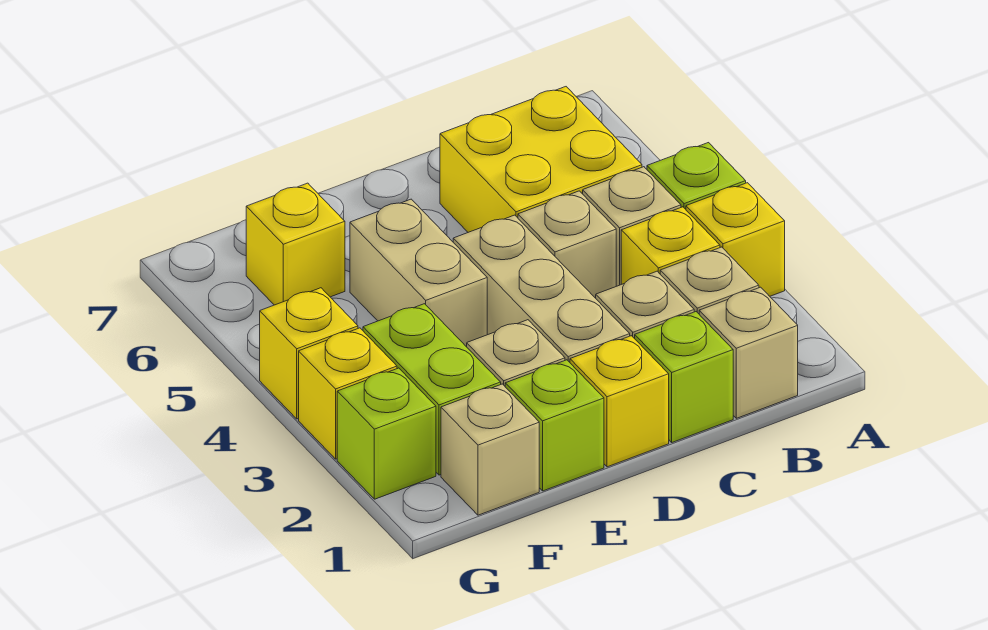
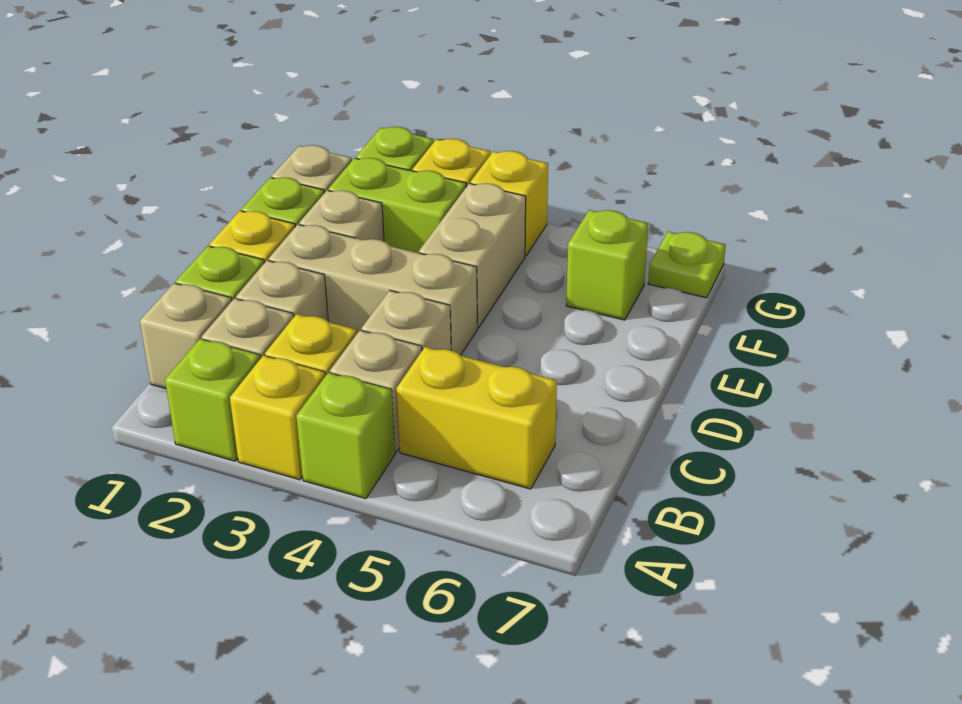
none -> lime 1x1 brick [165,339,261,461]
yellow 2x2 brick [440,87,642,232] -> yellow 1x2 brick [396,347,557,489]
tan 1x2 brick [350,199,487,347] -> tan 1x2 brick turned to [419,183,526,328]
yellow 1x1 brick [246,183,345,305] -> lime 1x1 brick [566,210,648,320]
none -> lime 1x1 plate [648,232,726,298]

